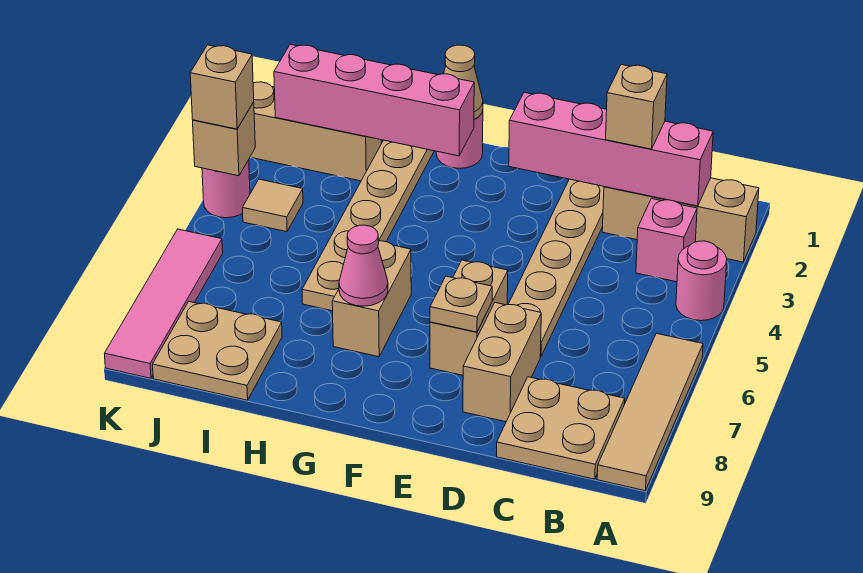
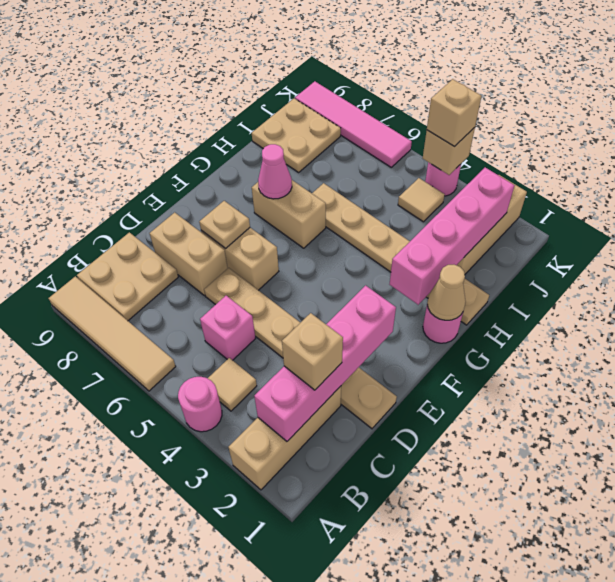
pink 1x1 brick [636,199,697,282] -> pink 1x1 brick moved to [200,296,256,360]
none -> tan 1x1 tile [208,358,257,411]

